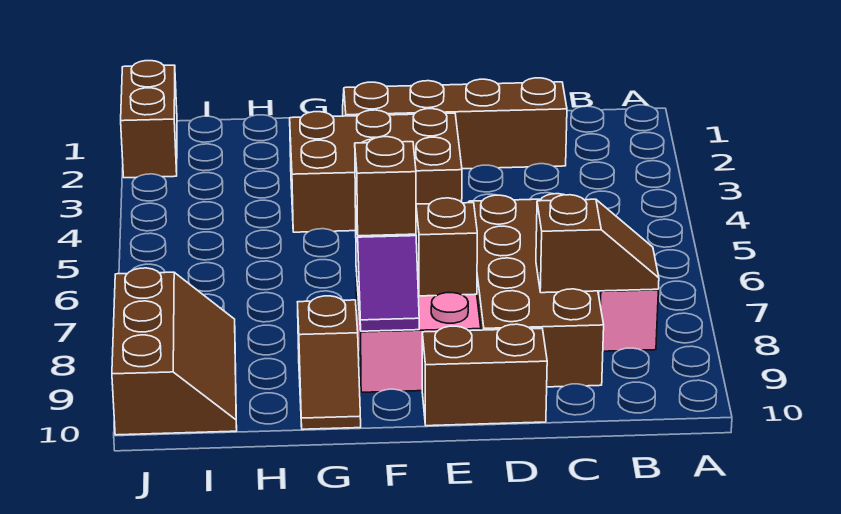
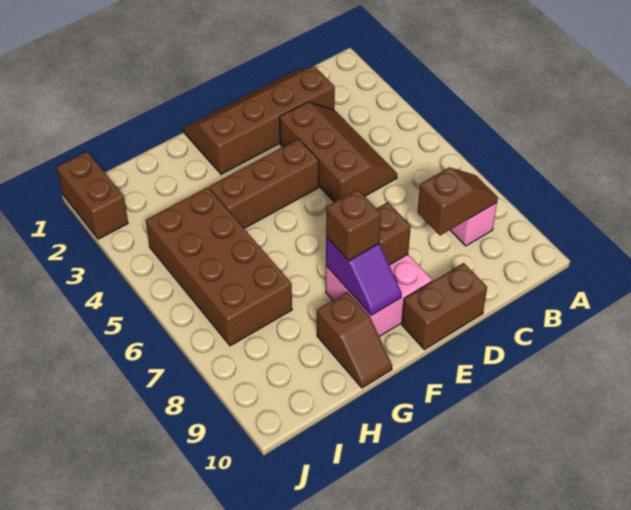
brown 2x4 brick [469,194,604,387] -> brown 2x4 brick moved to [146,187,292,346]
brown 2x3 brick [290,109,462,232] -> brown 1x3 brick [209,139,319,228]
brown 2x3 slope [112,268,237,435] -> brown 2x3 slope moved to [280,102,397,202]

